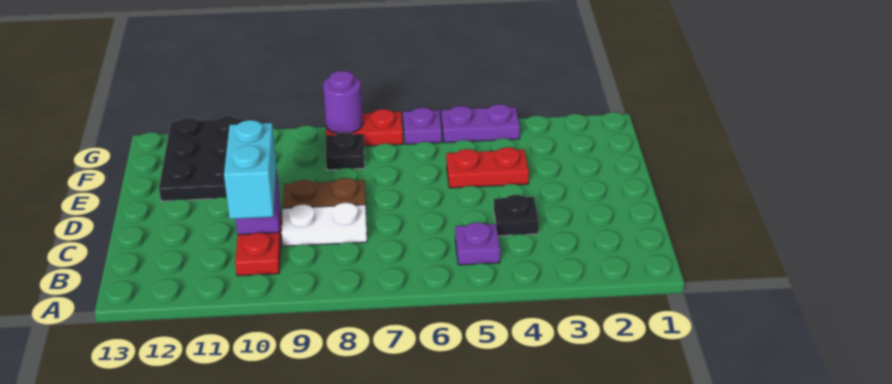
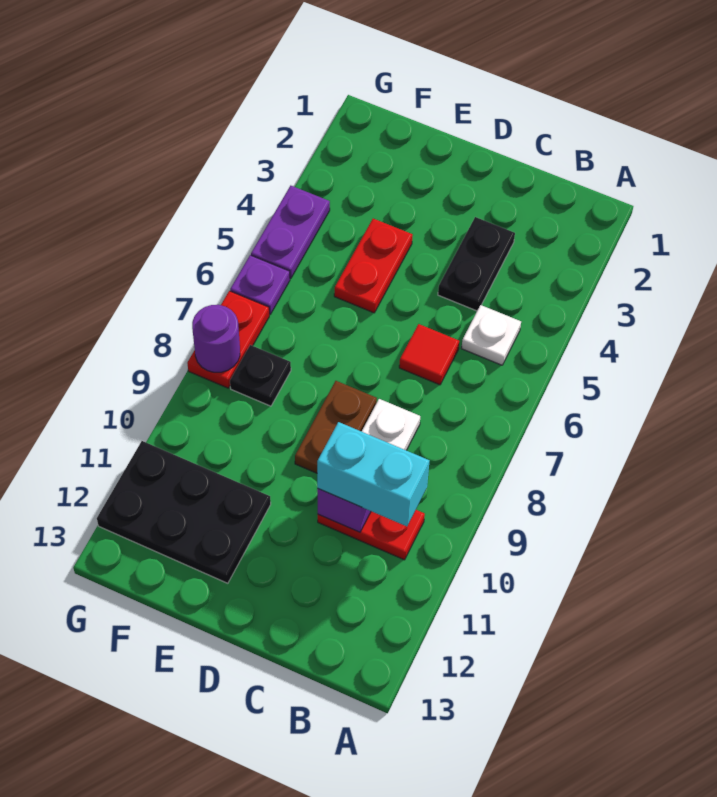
purple 1x1 plate [455,222,500,265] -> white 1x1 plate [461,305,521,365]
black 1x1 plate [494,195,539,236] -> black 1x2 plate [438,217,515,311]
none -> red 1x1 tile [399,324,459,385]

